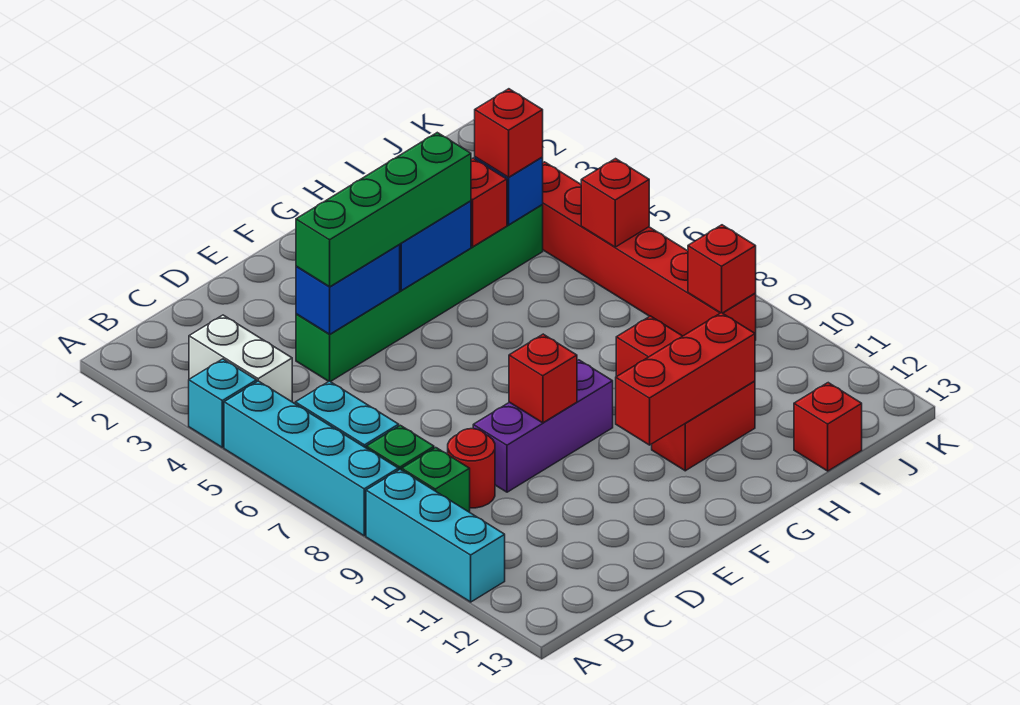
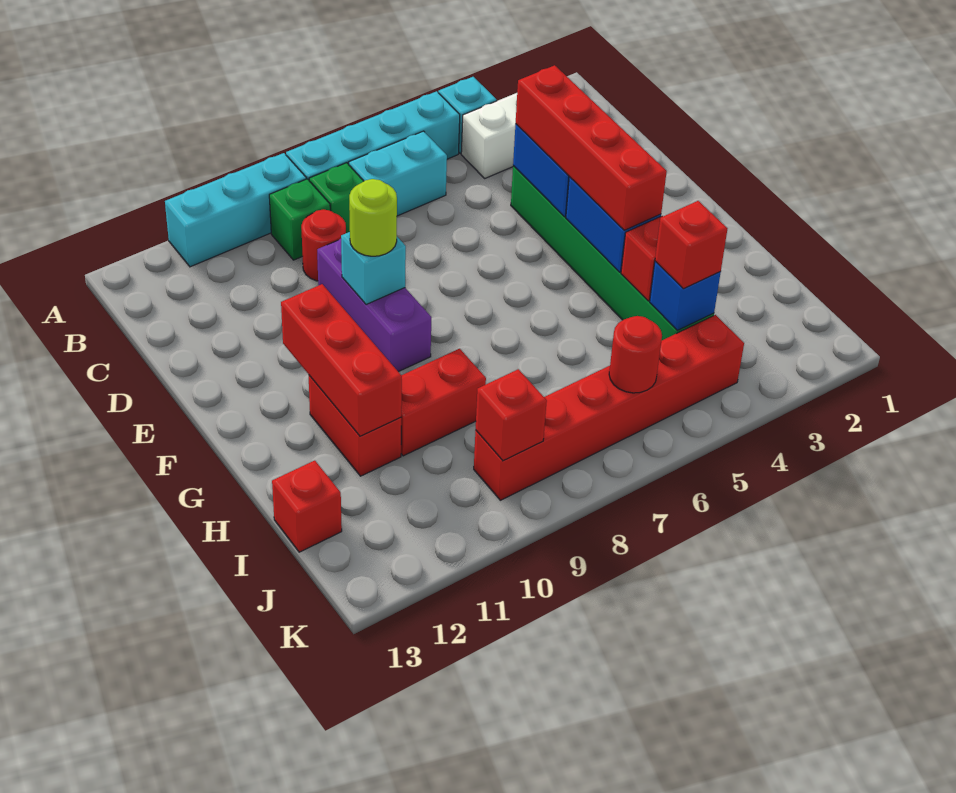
green 1x4 brick [296,133,471,287] -> red 1x4 brick [516,65,667,230]
red 1x1 brick [509,334,577,423] -> cyan 1x1 brick [341,232,406,305]
none -> lime 1x1 round brick [349,179,397,256]
red 1x1 brick [581,159,649,247] -> red 1x1 round brick [609,316,662,393]

